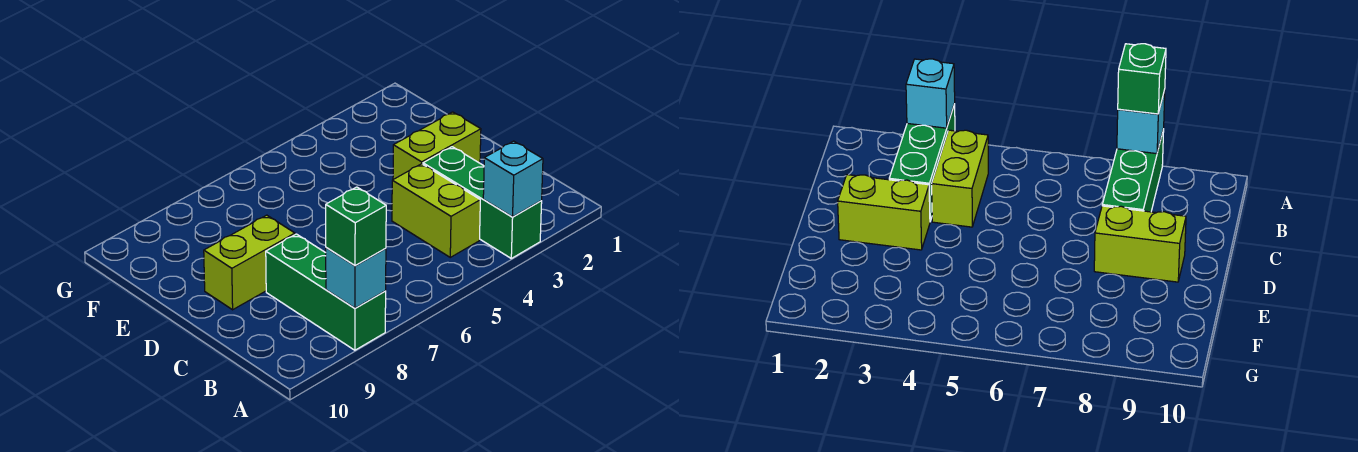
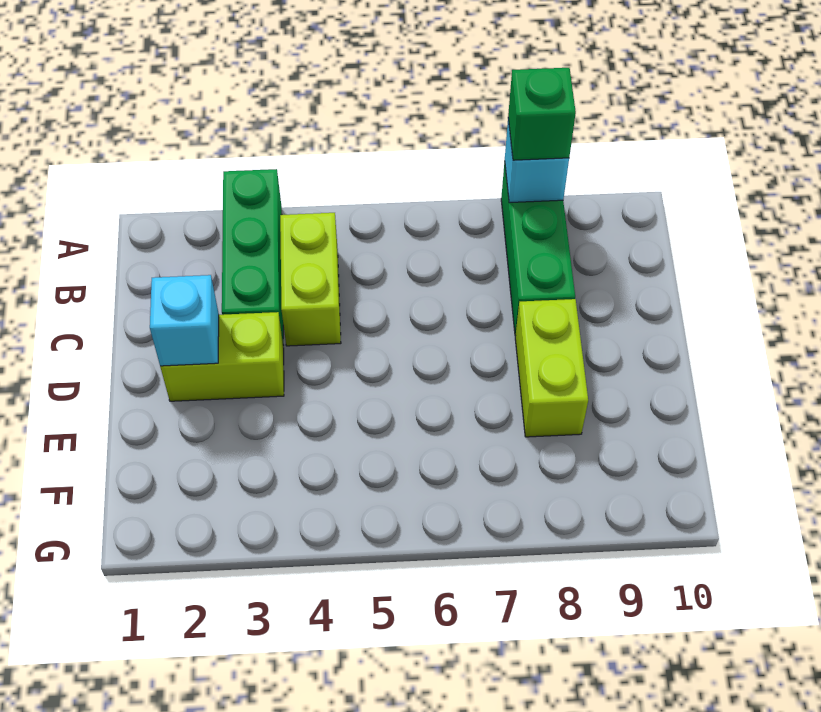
cyan 1x1 brick [483,141,543,217] -> cyan 1x1 brick moved to [150,275,219,366]
lime 1x2 brick [204,215,295,310] -> lime 1x2 brick turned to [515,299,588,437]

